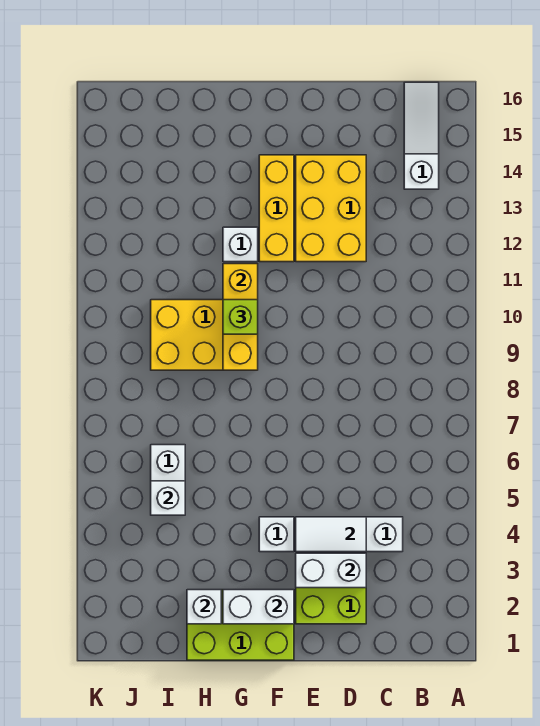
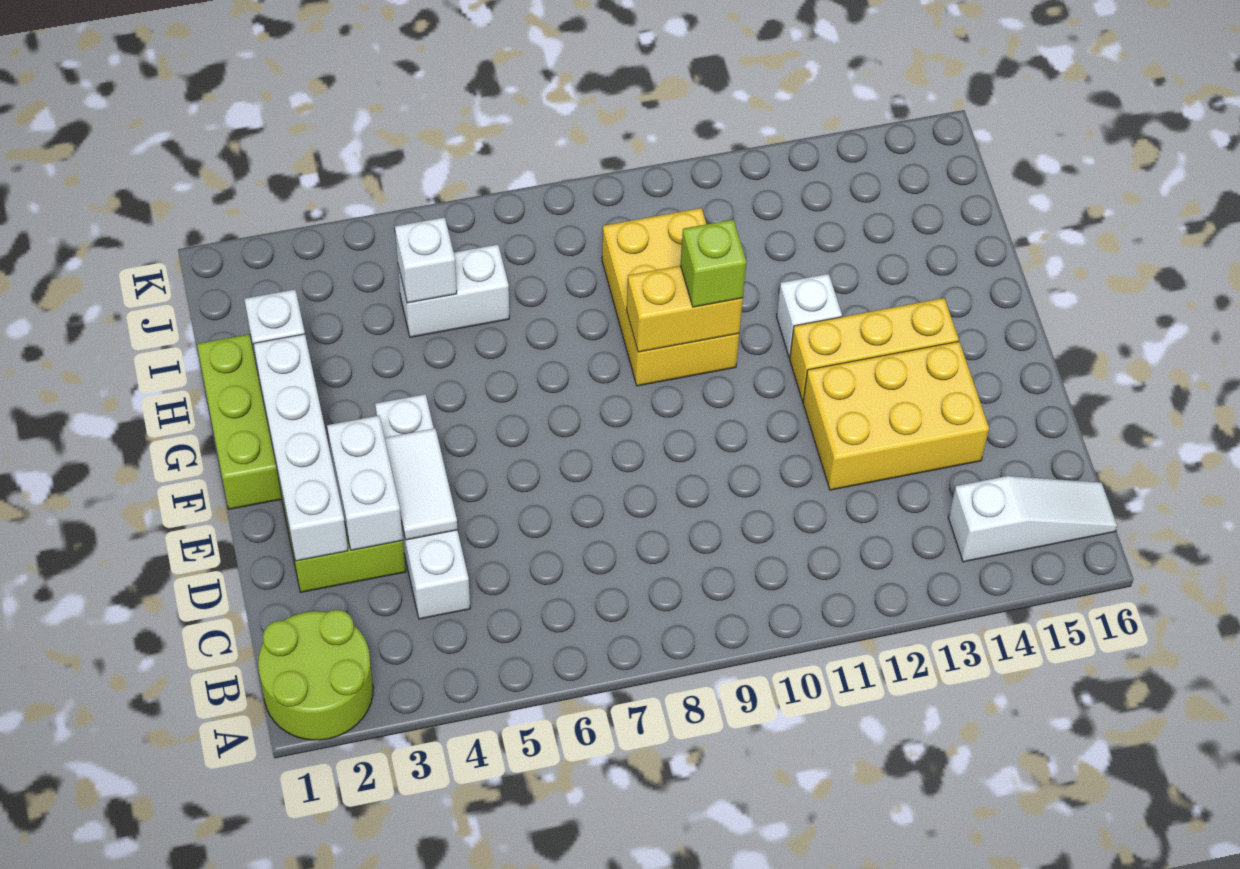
none -> lime 2x2 round brick [258,610,373,740]
white 1x2 brick [223,590,294,624] -> white 1x4 brick [253,334,348,561]
yellow 1x3 brick [223,264,258,370] -> yellow 1x2 brick [627,266,743,352]

